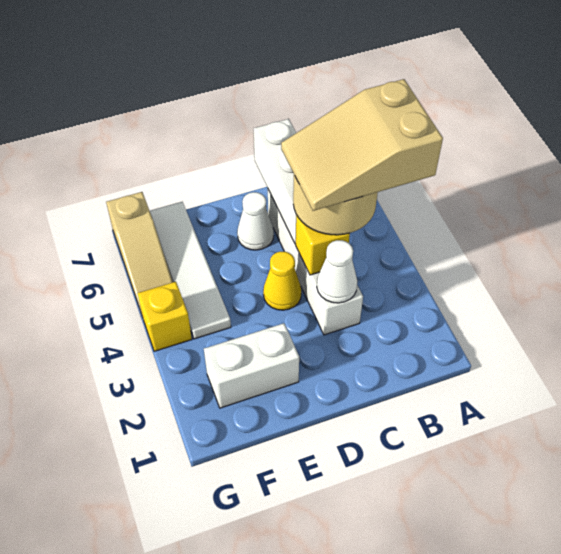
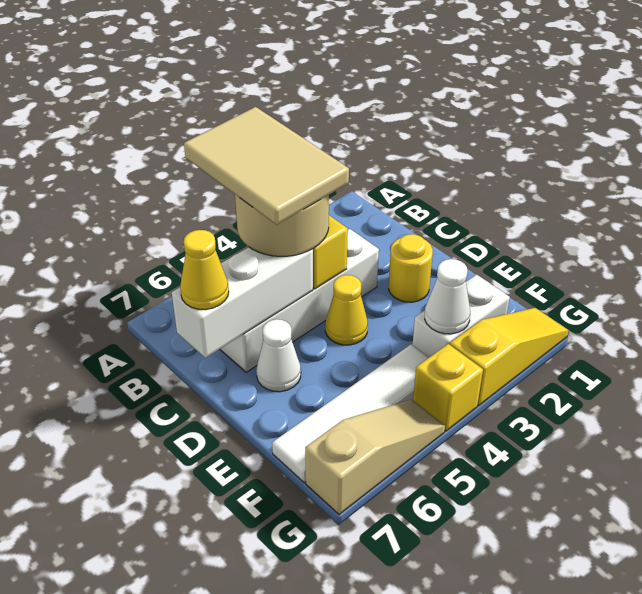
tan 2x3 slope [281,79,443,211] -> tan 2x3 tile [184,107,349,225]
white 1x1 cone [317,240,357,303] -> white 1x1 cone moved to [425,259,470,334]
none -> yellow 1x1 cone [180,230,229,310]
none -> yellow 1x1 round brick [389,234,433,302]
white 1x2 brick [204,323,299,408] -> white 1x2 brick turned to [413,275,510,357]
none -> yellow 1x3 slope [450,308,569,406]

